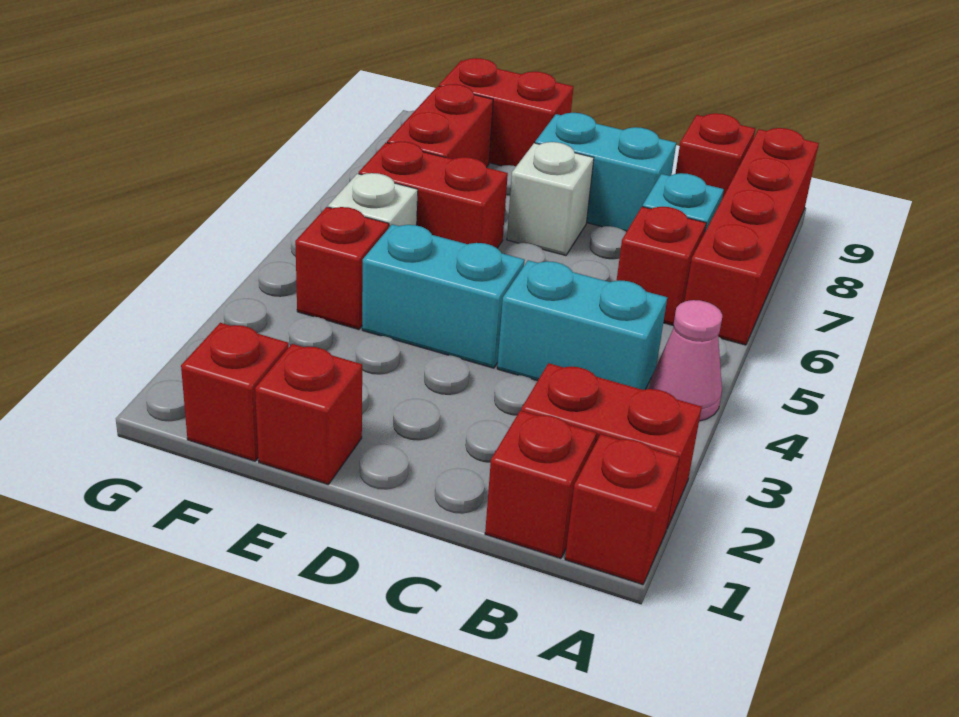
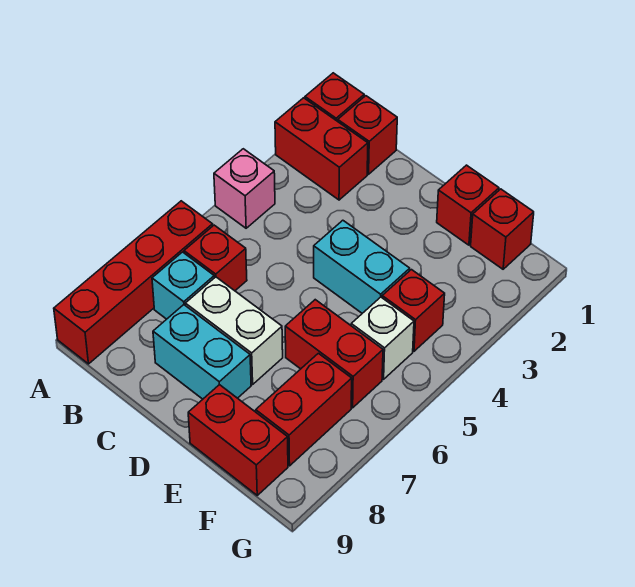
pink 1x1 cone [649,300,722,421] -> pink 1x1 brick [214,149,275,228]
cyan 1x2 brick [497,260,667,390] -> none
red 1x1 brick [675,113,755,198] -> none
white 1x1 brick [507,142,594,255] -> white 1x2 brick [185,277,283,384]

